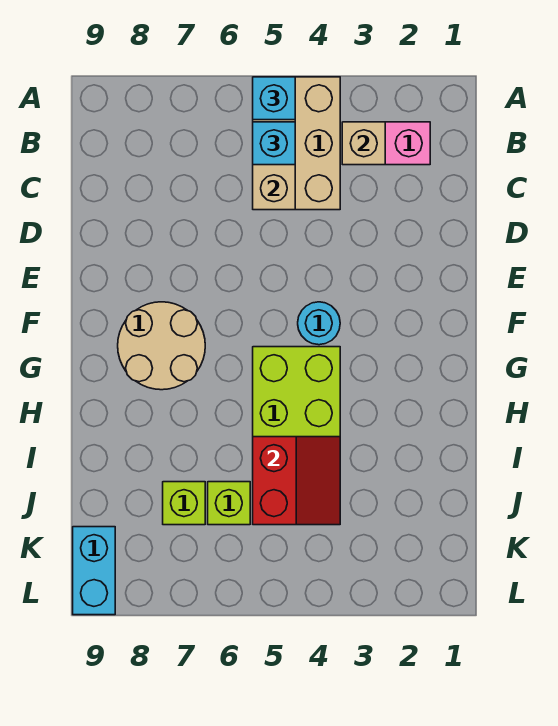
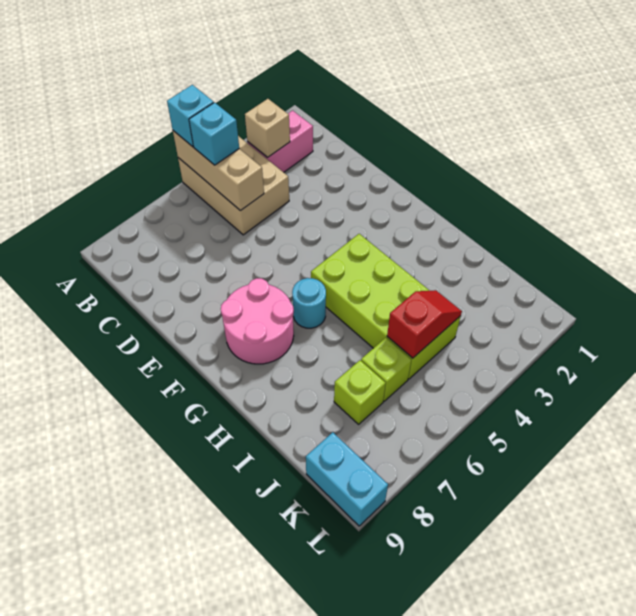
cyan 1x1 round brick [298,302,340,345] -> cyan 1x1 round brick moved to [292,278,326,328]
tan 2x2 round brick [118,302,205,390] -> pink 2x2 round brick [221,278,294,364]
red 2x2 slope [253,437,340,525] -> red 1x2 slope [387,290,462,358]

